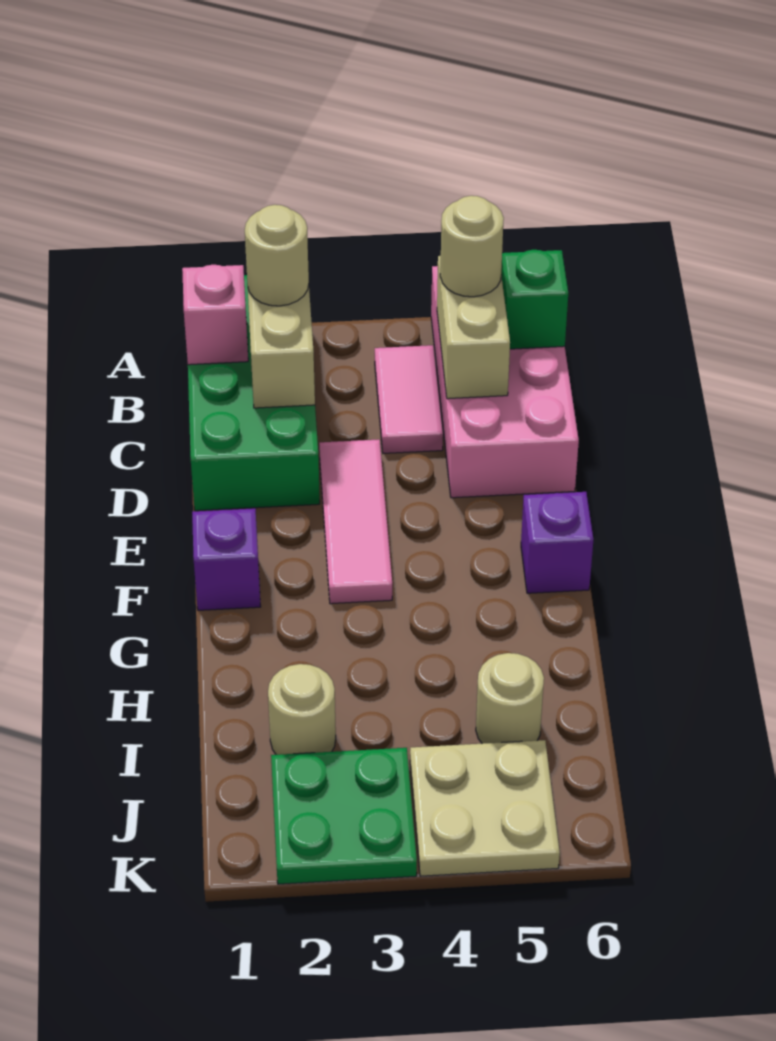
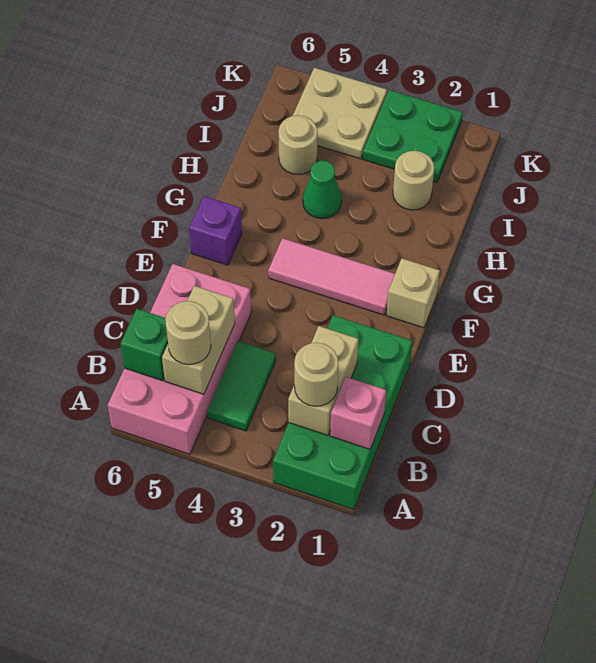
pink 1x2 tile [375,345,443,453] -> green 1x2 tile [207,341,276,431]
pink 1x3 tile [319,439,392,604] -> pink 1x3 tile turned to [268,238,395,315]
purple 1x1 brick [192,508,261,610] -> tan 1x1 brick [386,259,440,328]
none -> green 1x1 cone [303,161,342,219]

